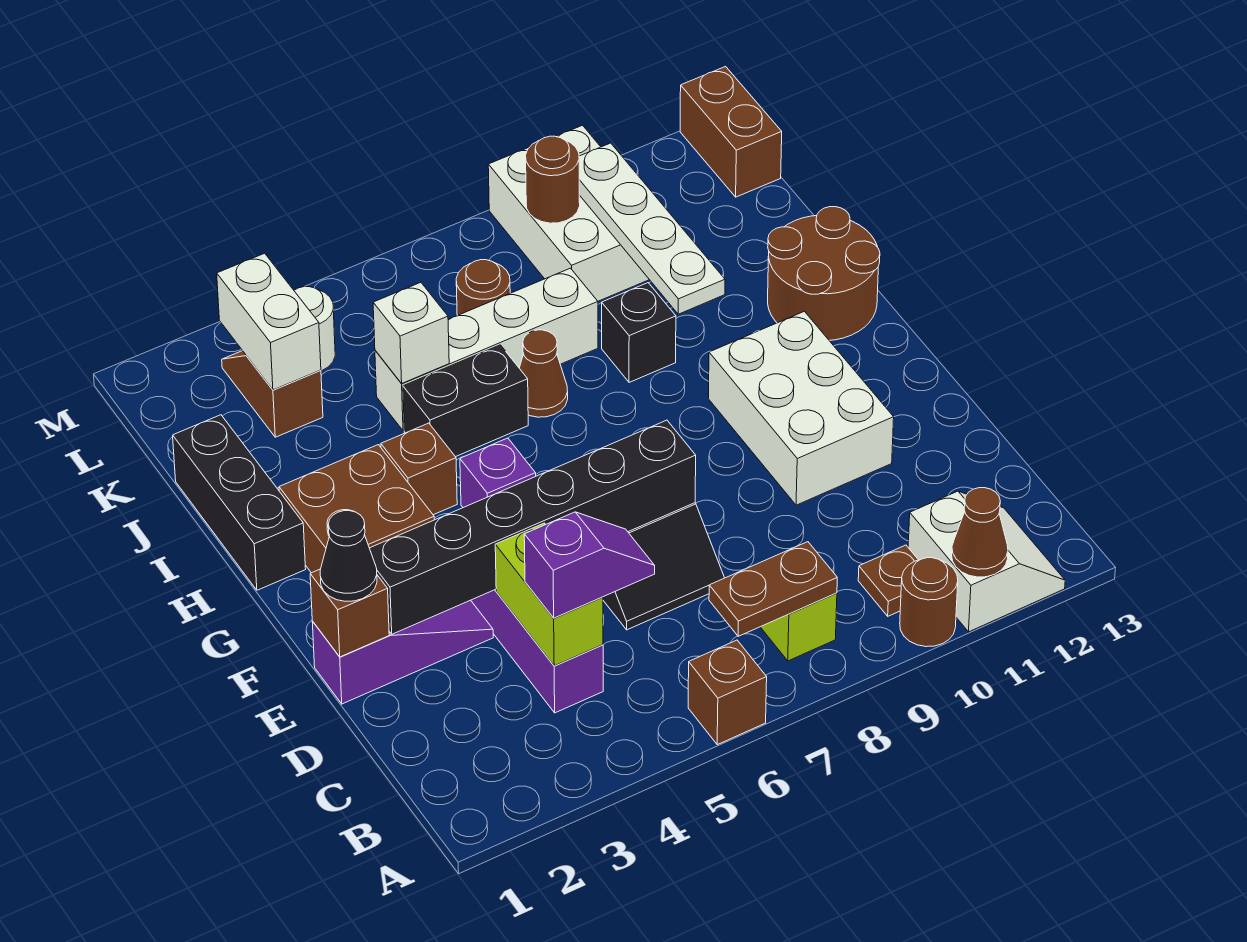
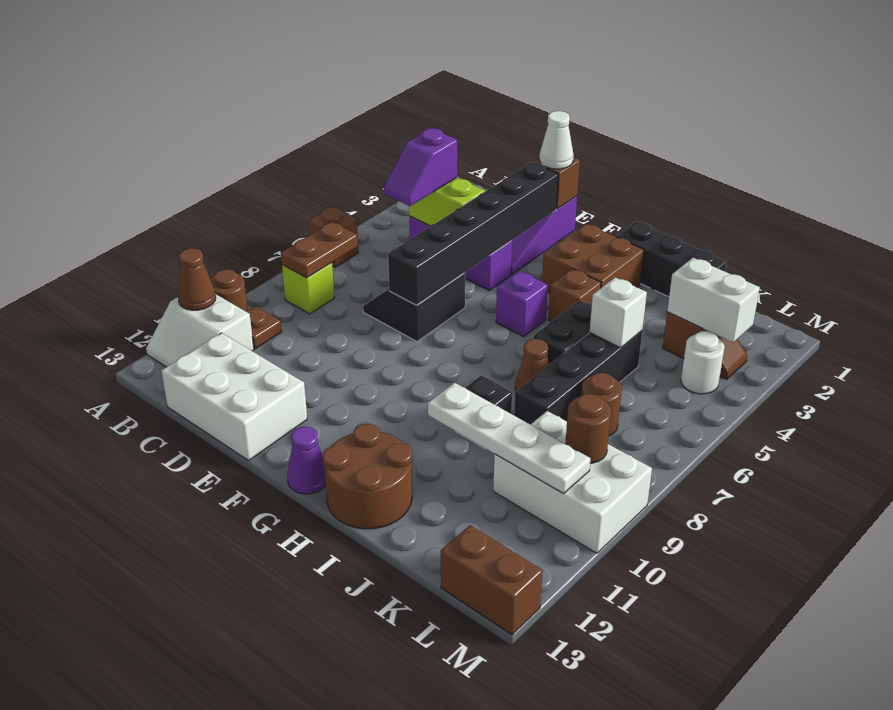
black 1x1 cone [320,511,377,601] -> white 1x1 cone [539,111,574,169]
white 2x3 brick [708,311,894,505] -> white 2x3 brick moved to [161,333,307,460]
none -> purple 1x1 cone [287,427,326,494]
white 1x4 brick [375,268,598,431] -> black 1x4 brick [514,331,642,425]

